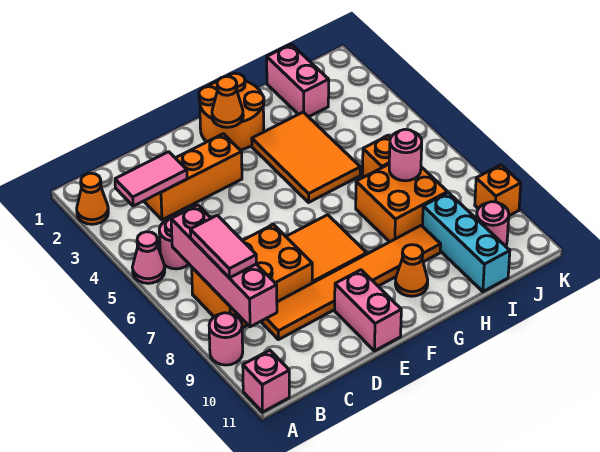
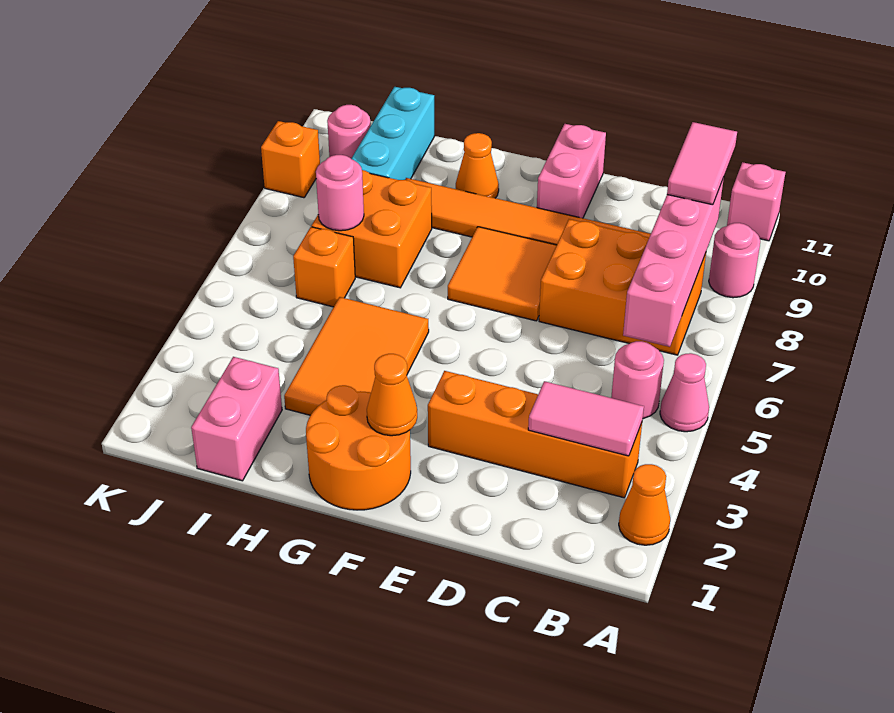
pink 1x2 tile [190,215,256,278] -> pink 1x2 tile moved to [667,122,737,205]
orange 1x3 brick [144,134,242,220] -> orange 1x4 brick [428,371,642,498]

